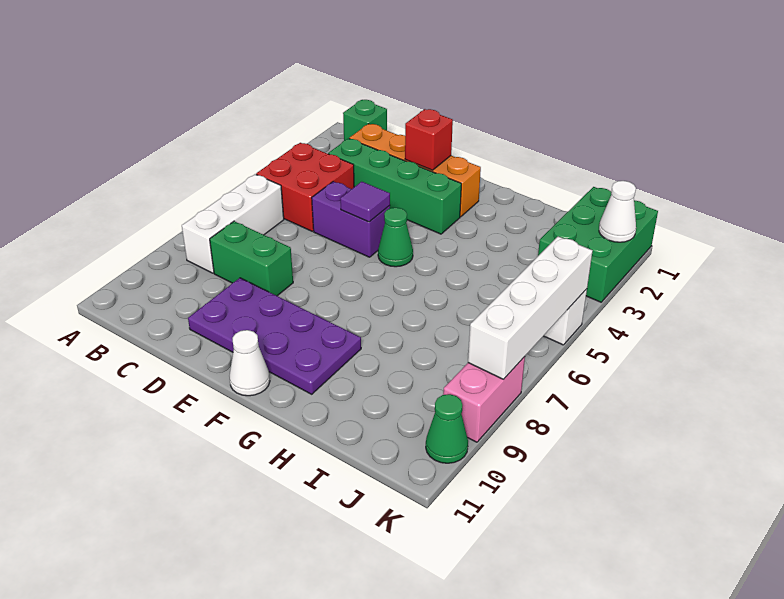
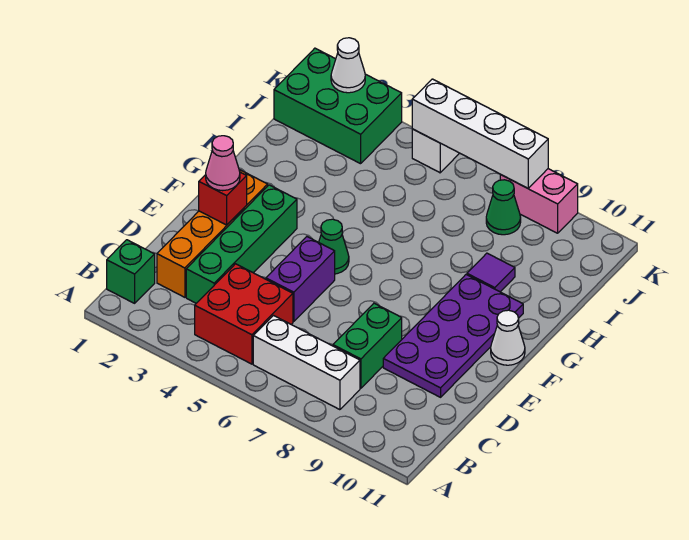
none -> pink 1x1 cone [206,136,240,191]
purple 1x1 tile [340,182,390,222] -> purple 1x1 tile moved to [467,253,515,292]
green 1x1 cone [426,394,468,463] -> green 1x1 cone moved to [486,180,521,235]

